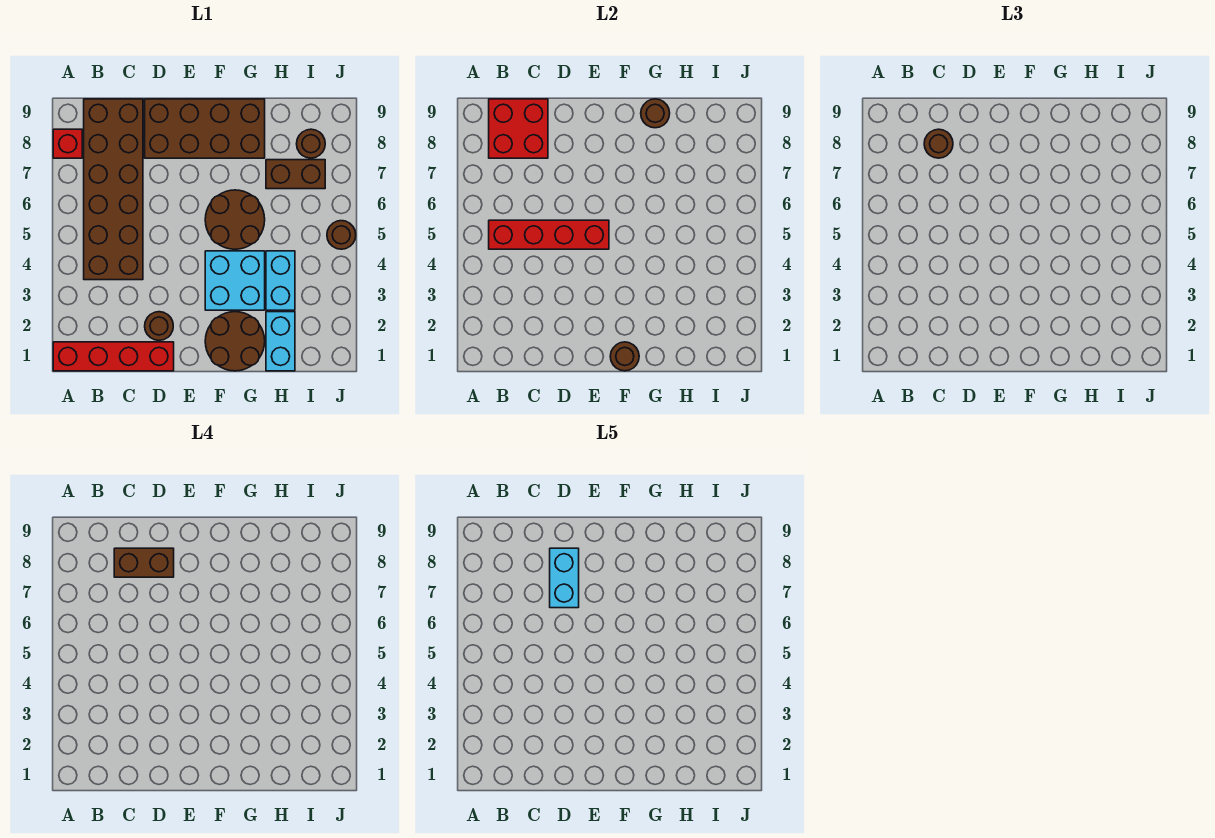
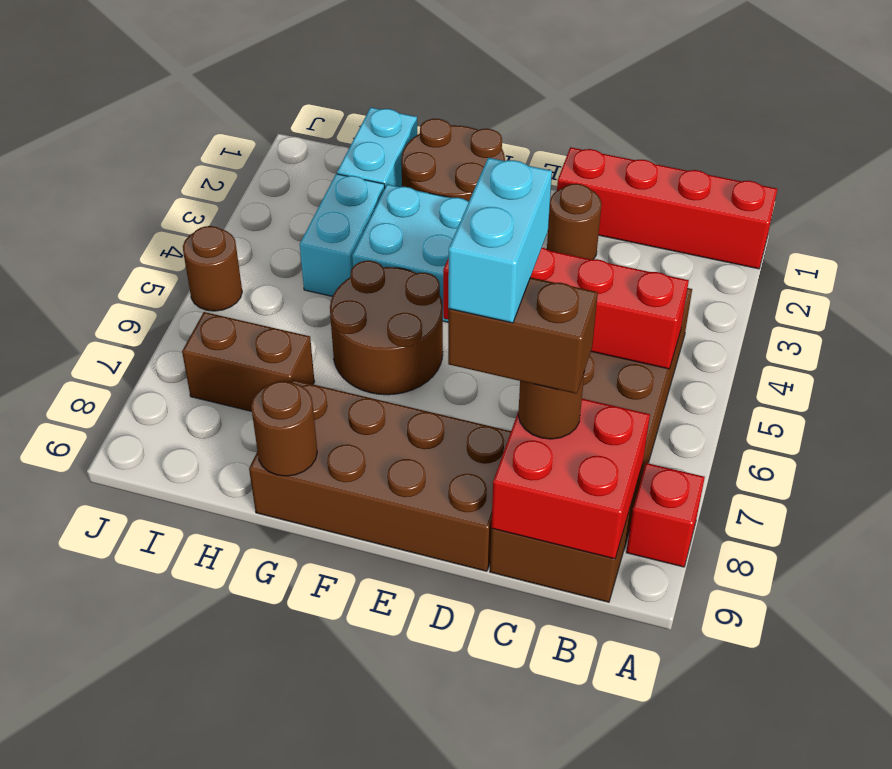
brown 1x1 round brick [610,342,639,371] -> none
brown 1x1 round brick [297,129,325,158] -> none

